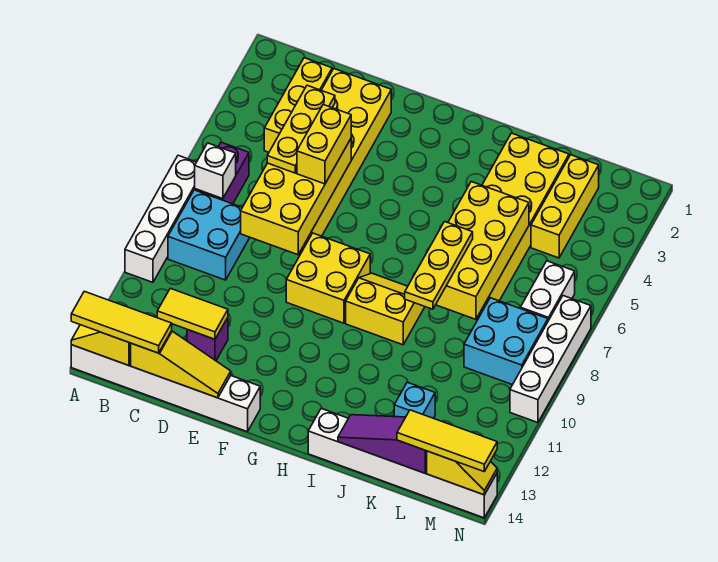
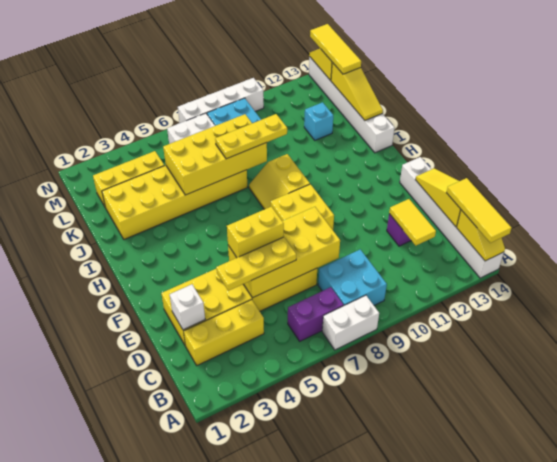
white 1x4 brick [125,155,196,282] -> white 1x2 brick [322,295,379,350]
white 1x1 brick [195,143,236,199] -> white 1x1 brick moved to [170,284,205,330]
purple 1x3 slope [338,415,427,473] -> yellow 1x3 slope [331,62,383,120]

